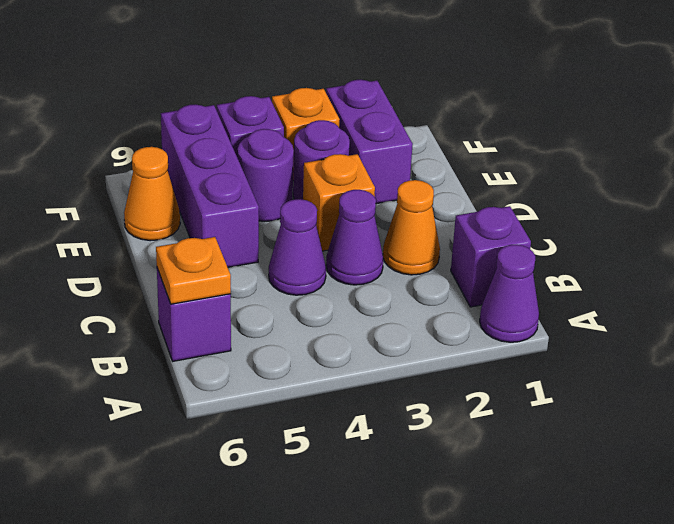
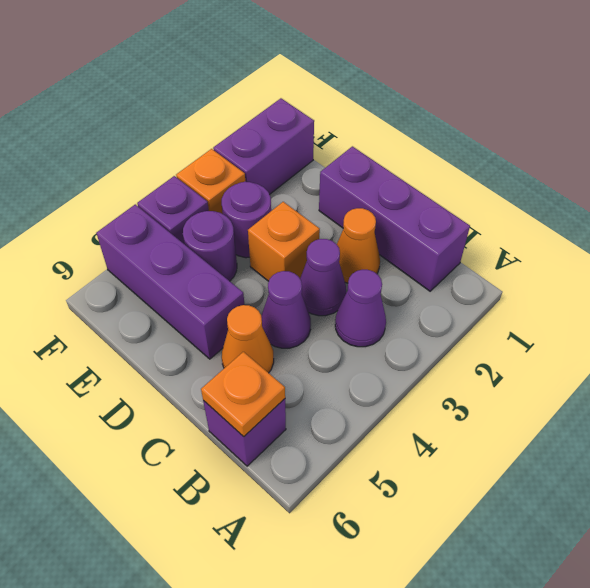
purple 1x1 cone [480,245,539,342] -> purple 1x1 cone moved to [335,270,386,347]
purple 1x1 brick [451,206,531,307] -> purple 1x3 brick [319,146,470,291]
purple 1x2 brick [326,80,413,204] -> purple 1x2 brick turned to [213,98,314,194]
orange 1x1 cone [124,147,180,241] -> orange 1x1 cone moved to [222,305,274,373]

